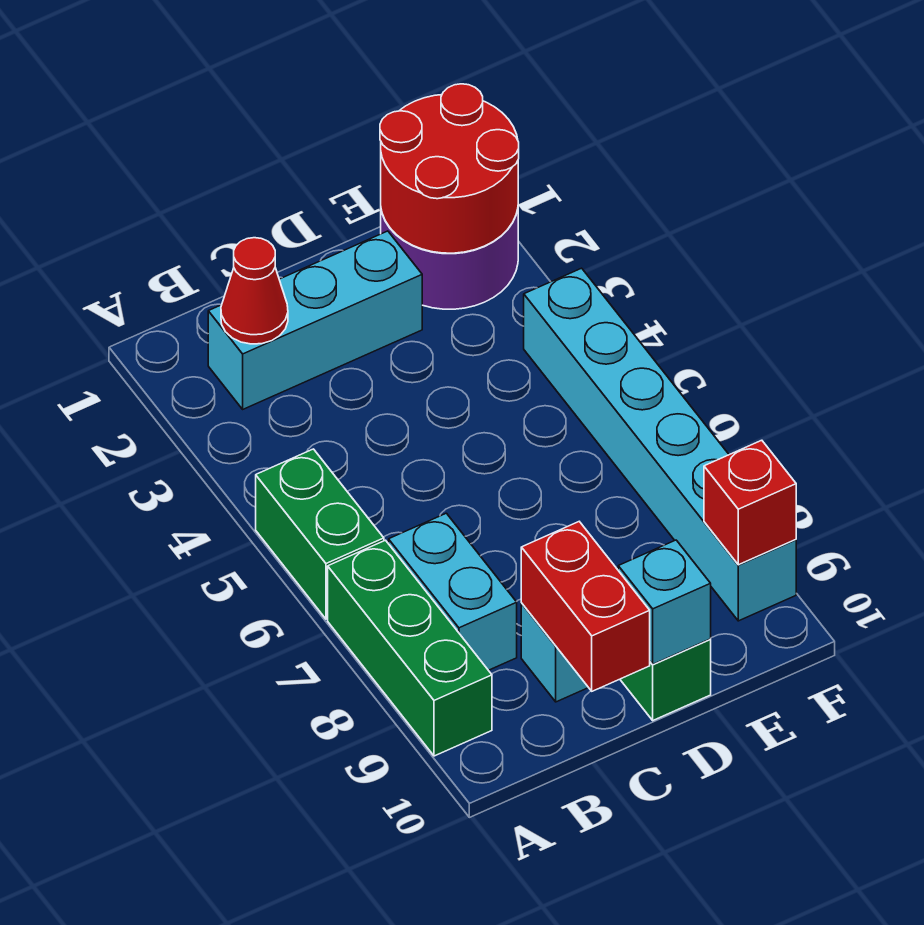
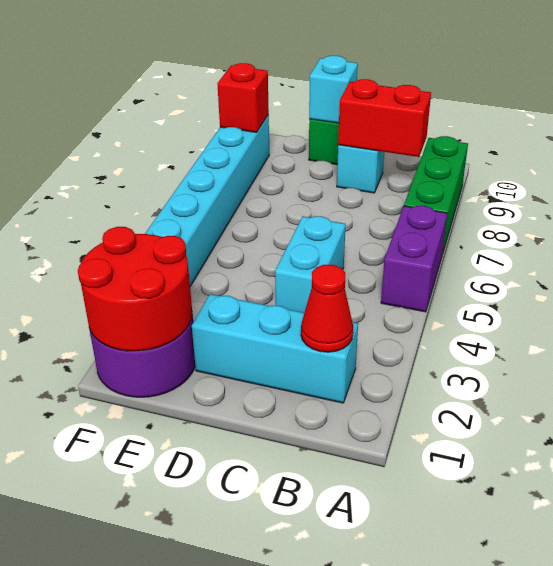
green 1x2 brick [256,449,384,619] -> purple 1x2 brick [381,206,447,312]
cyan 1x2 brick [389,513,517,670] -> cyan 1x2 brick moved to [275,216,346,313]
red 1x2 brick [521,522,650,691] -> red 1x2 brick turned to [338,79,431,157]

